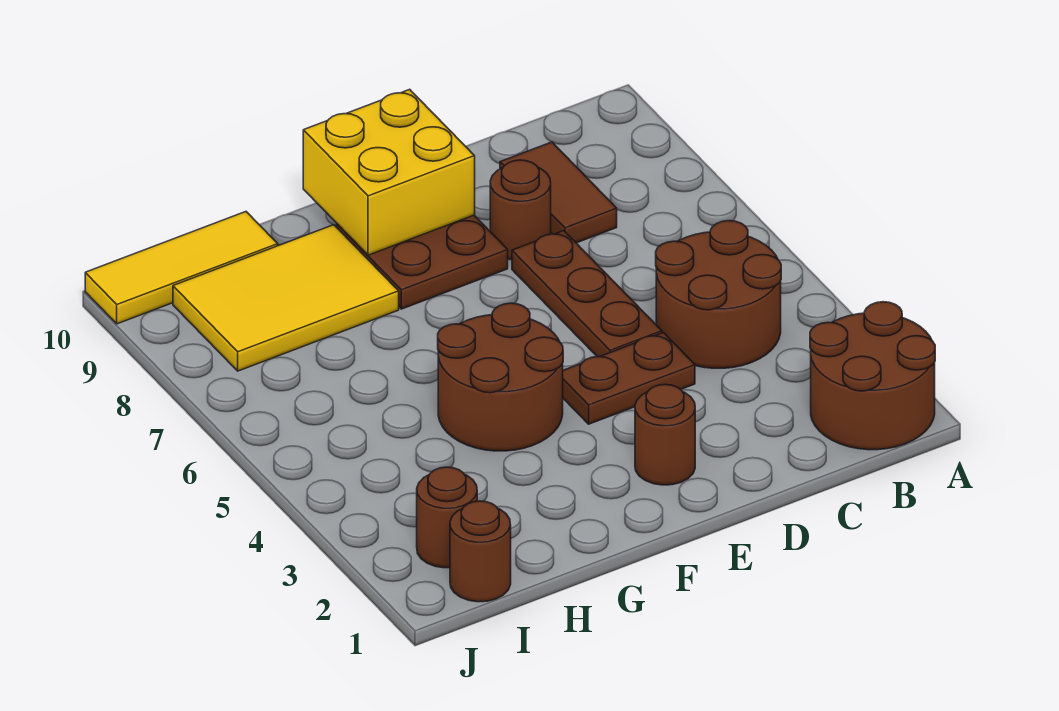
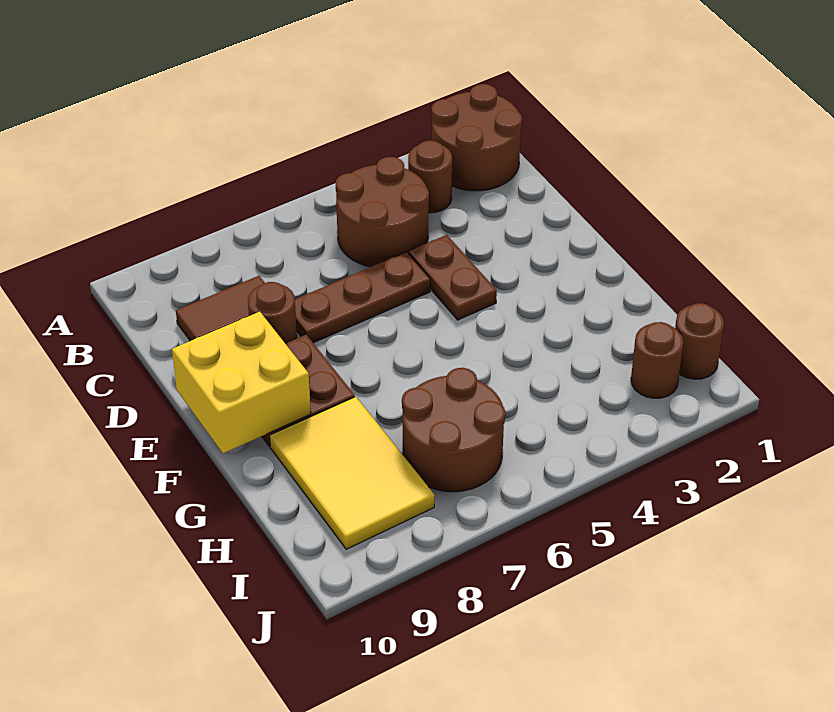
brown 1x1 round brick [635,384,695,485] -> brown 1x1 round brick moved to [408,141,452,213]
brown 2x2 round brick [438,303,563,451] -> brown 2x2 round brick moved to [402,368,505,492]
yellow 1x3 tile [85,212,278,324] -> none

